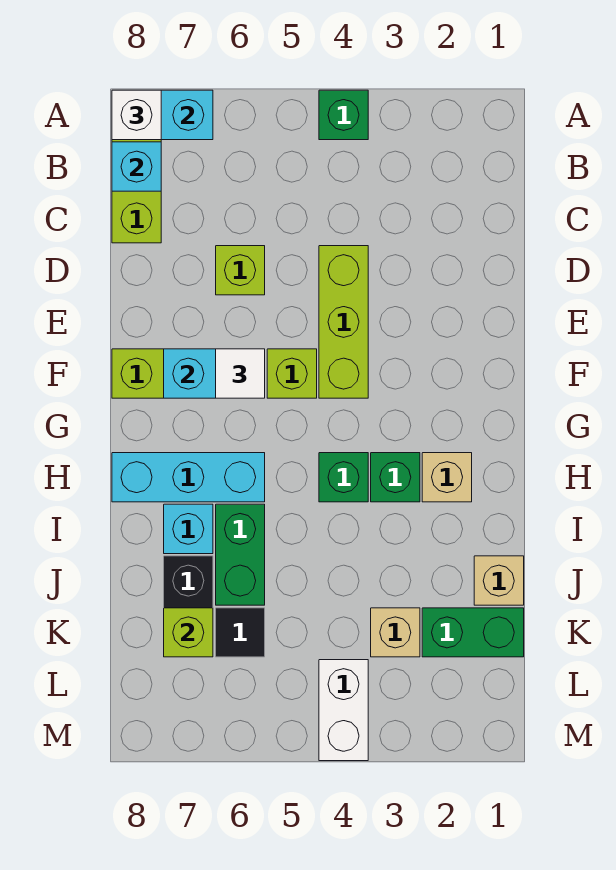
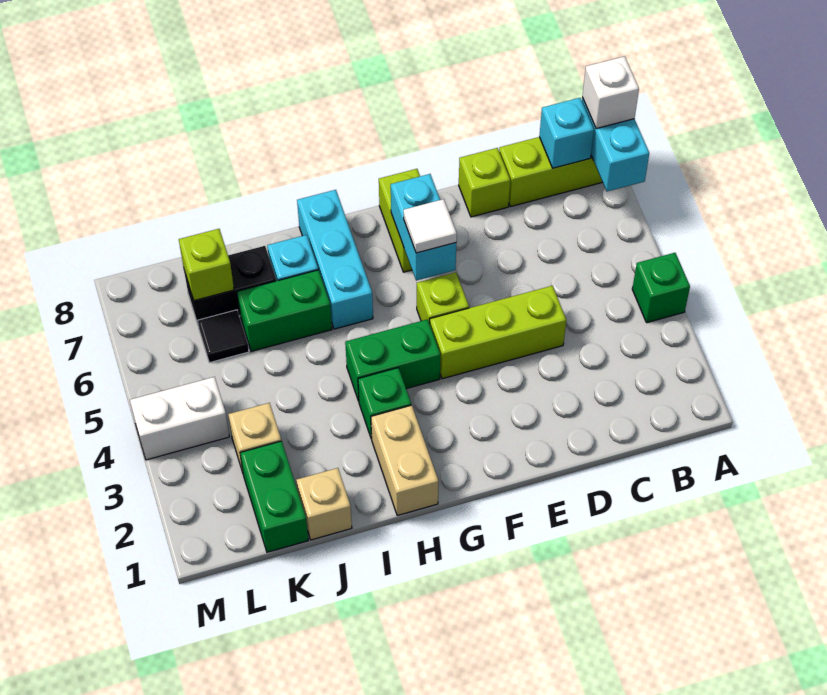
lime 1x1 brick [216,246,265,295] -> lime 1x1 brick moved to [459,148,510,217]
tan 1x1 brick [422,453,472,502] -> tan 1x2 brick [371,405,439,516]
green 1x1 brick [319,453,368,502] -> green 1x2 brick [345,319,440,401]

